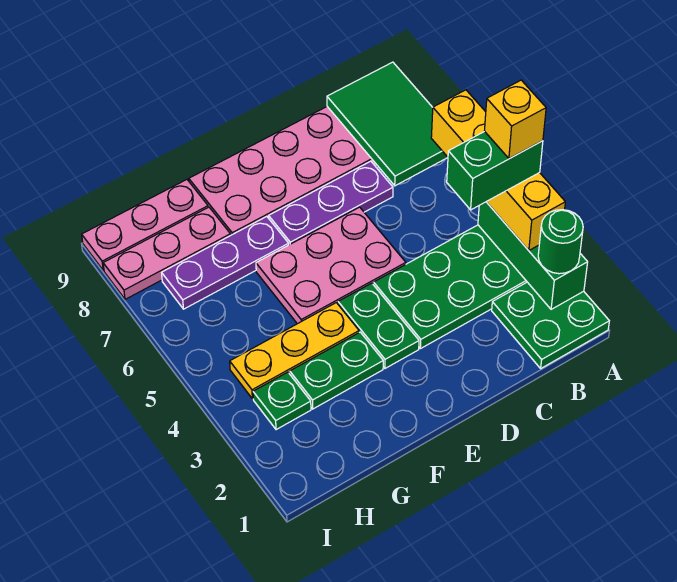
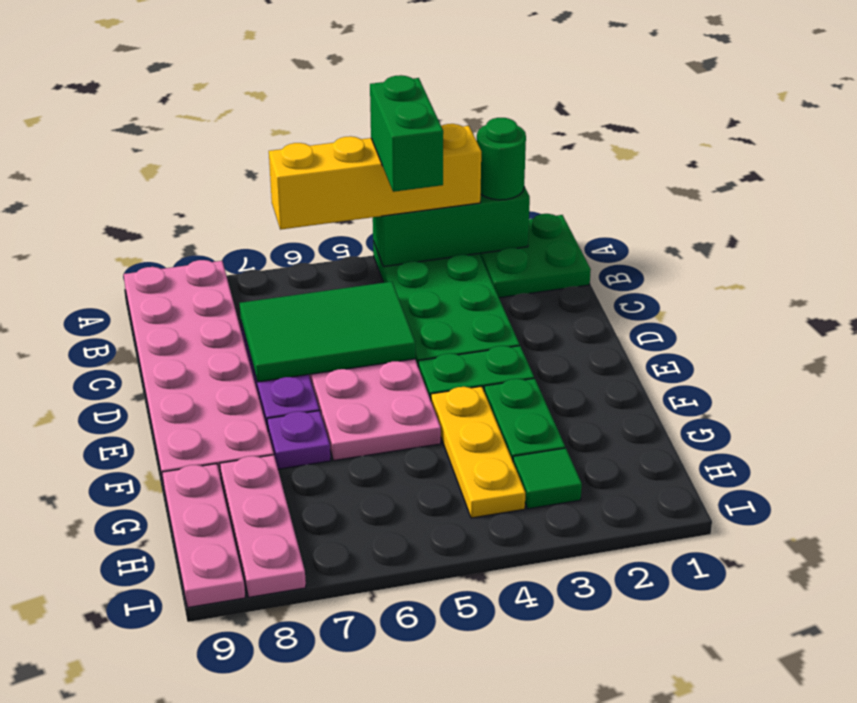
yellow 1x1 brick [485,80,546,159] -> none
green 2x3 tile [327,62,448,186] -> green 2x3 tile moved to [240,282,415,382]
purple 1x3 plate [162,217,289,309] -> purple 1x1 plate [267,411,331,469]
green 1x1 plate [253,372,311,430] -> green 1x1 tile [513,448,582,509]

